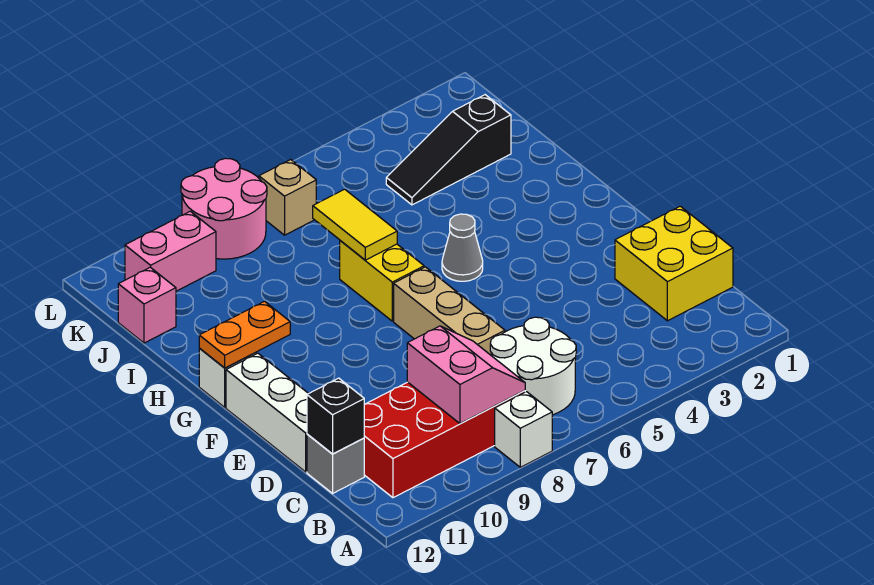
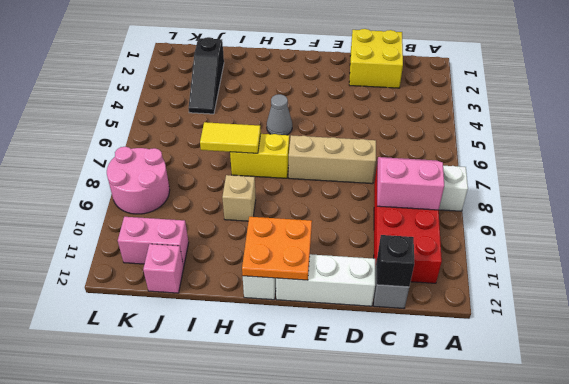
white 2x2 round brick [490,317,576,415] -> none
orange 1x2 plate [199,301,290,368] -> orange 2x2 plate [242,217,312,280]
tan 1x1 brick [259,160,316,235] -> tan 1x1 brick moved to [222,175,256,221]
pink 1x2 brick [125,211,216,291] -> pink 1x2 brick turned to [118,217,189,267]

